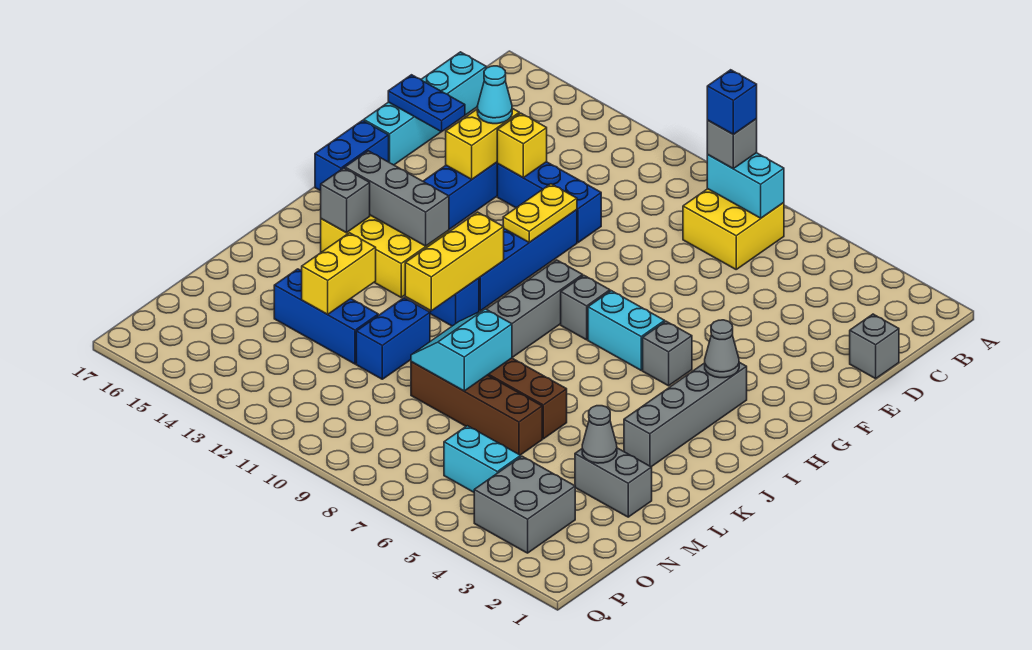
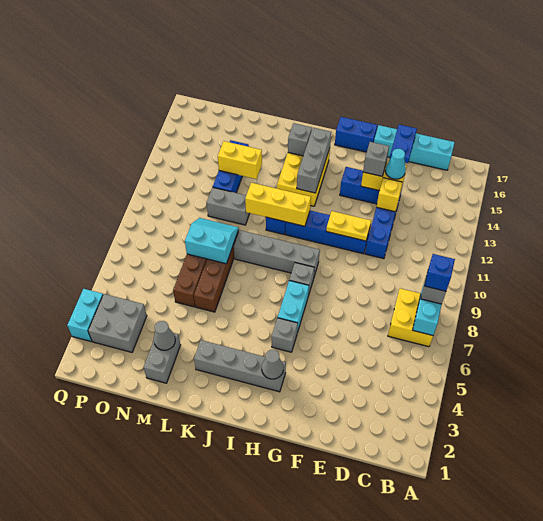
grey 1x1 brick [850,314,899,379] -> grey 1x1 brick moved to [363,142,389,176]
blue 1x2 brick [356,298,430,379] -> grey 1x2 brick [206,187,250,225]
cyan 1x2 brick [444,426,521,492] -> cyan 1x2 brick moved to [67,289,103,341]

